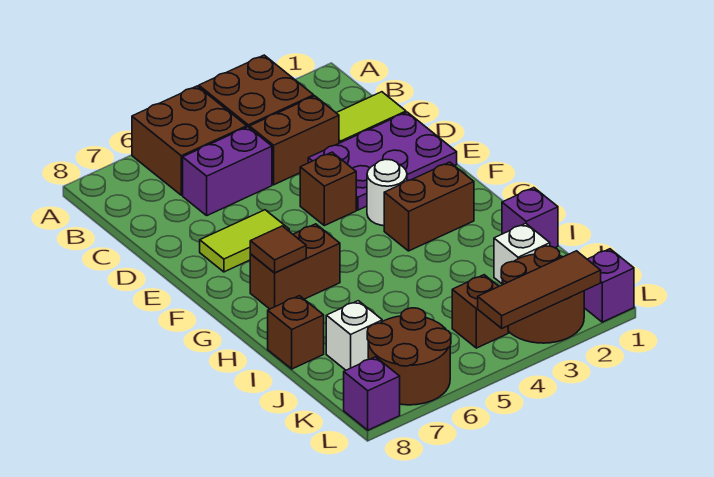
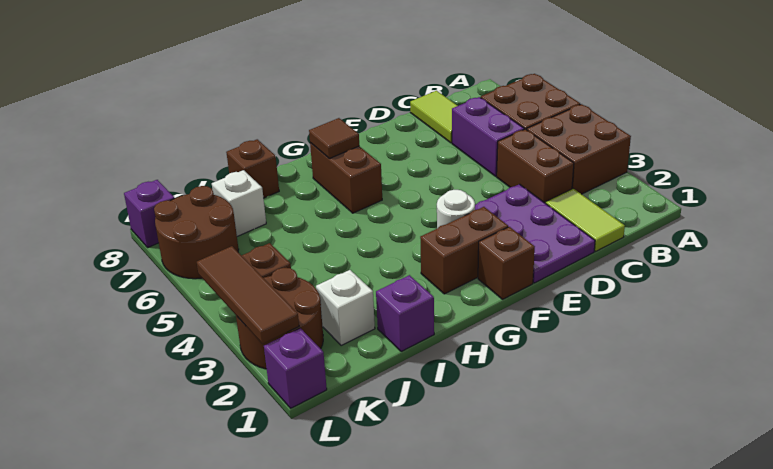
brown 1x1 brick [300,152,356,226] -> brown 1x1 brick moved to [478,227,535,299]
lime 1x2 tile [200,210,289,272] -> lime 1x2 tile moved to [410,91,457,143]
brown 1x2 brick [384,162,474,251] -> brown 1x2 brick turned to [420,207,508,294]

